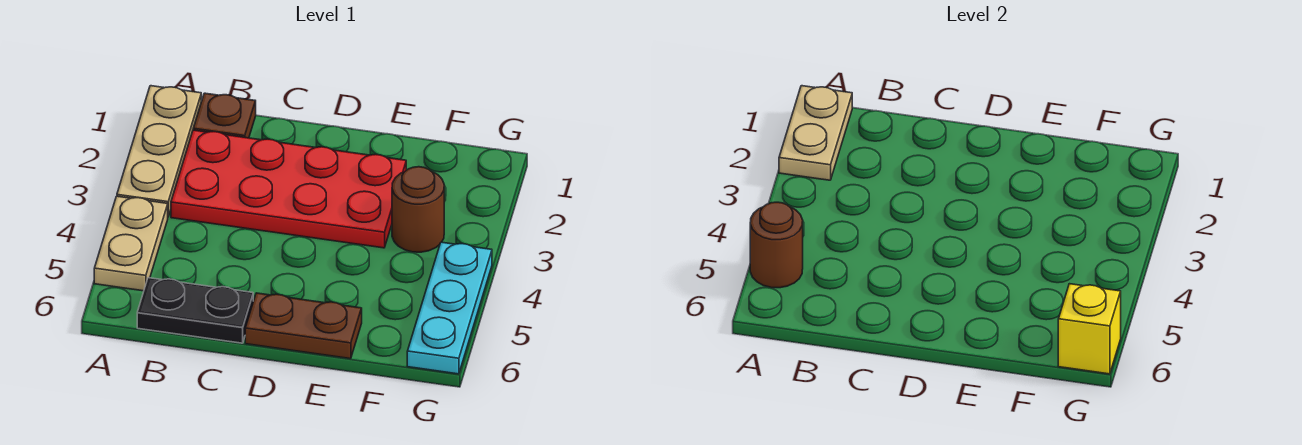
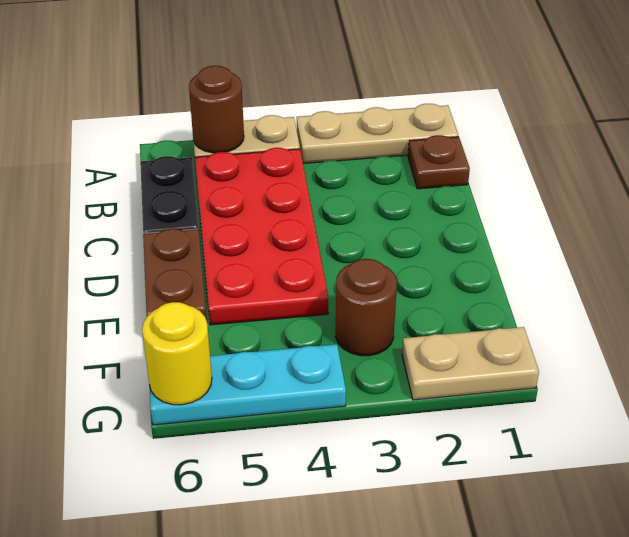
tan 1x2 plate [779,86,852,180] -> tan 1x2 plate moved to [402,327,539,400]
red 2x4 plate [171,130,406,248] -> red 2x4 plate moved to [195,148,328,325]
yellow 1x1 brick [1058,284,1121,374] -> yellow 1x1 round brick [142,302,212,405]

